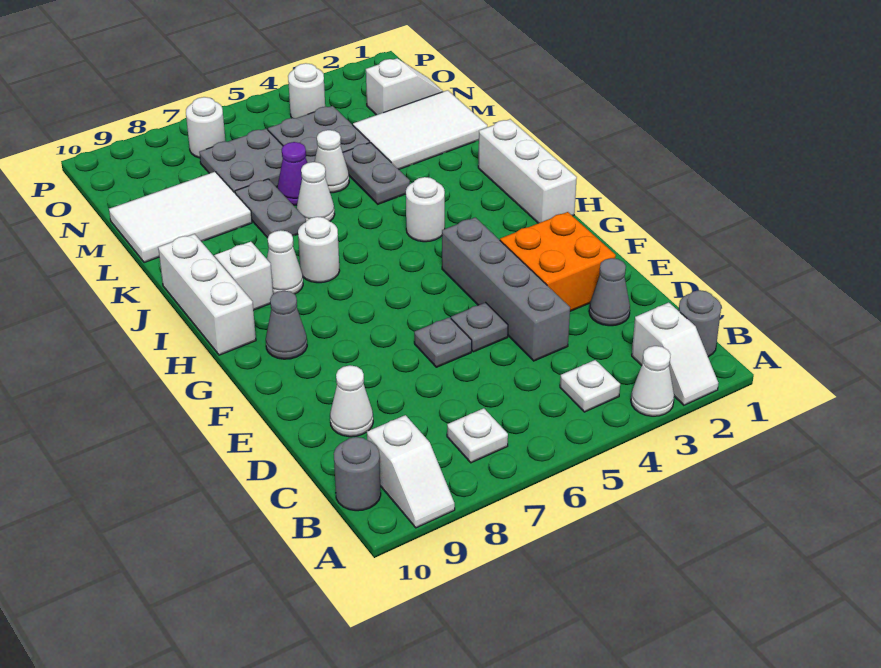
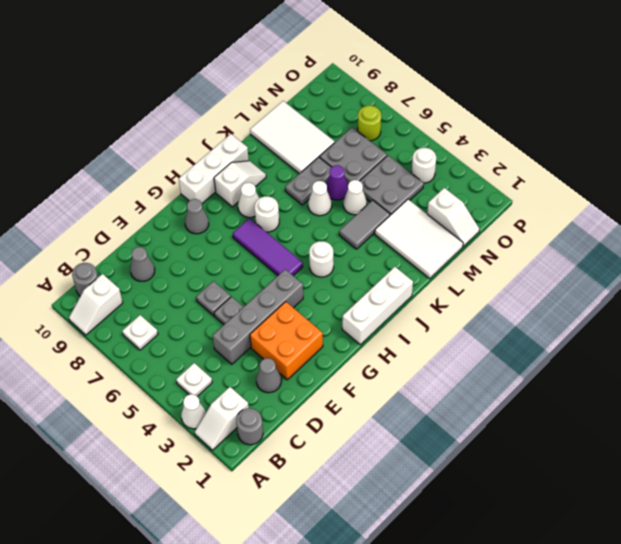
white 1x1 cone [330,365,373,437] -> grey 1x1 cone [130,247,155,281]
none -> purple 1x3 tile [233,218,303,276]
grey 1x2 plate [343,143,410,204] -> grey 1x2 tile [339,200,390,249]
white 1x1 round brick [186,97,226,158] -> lime 1x1 round brick [358,105,381,141]

